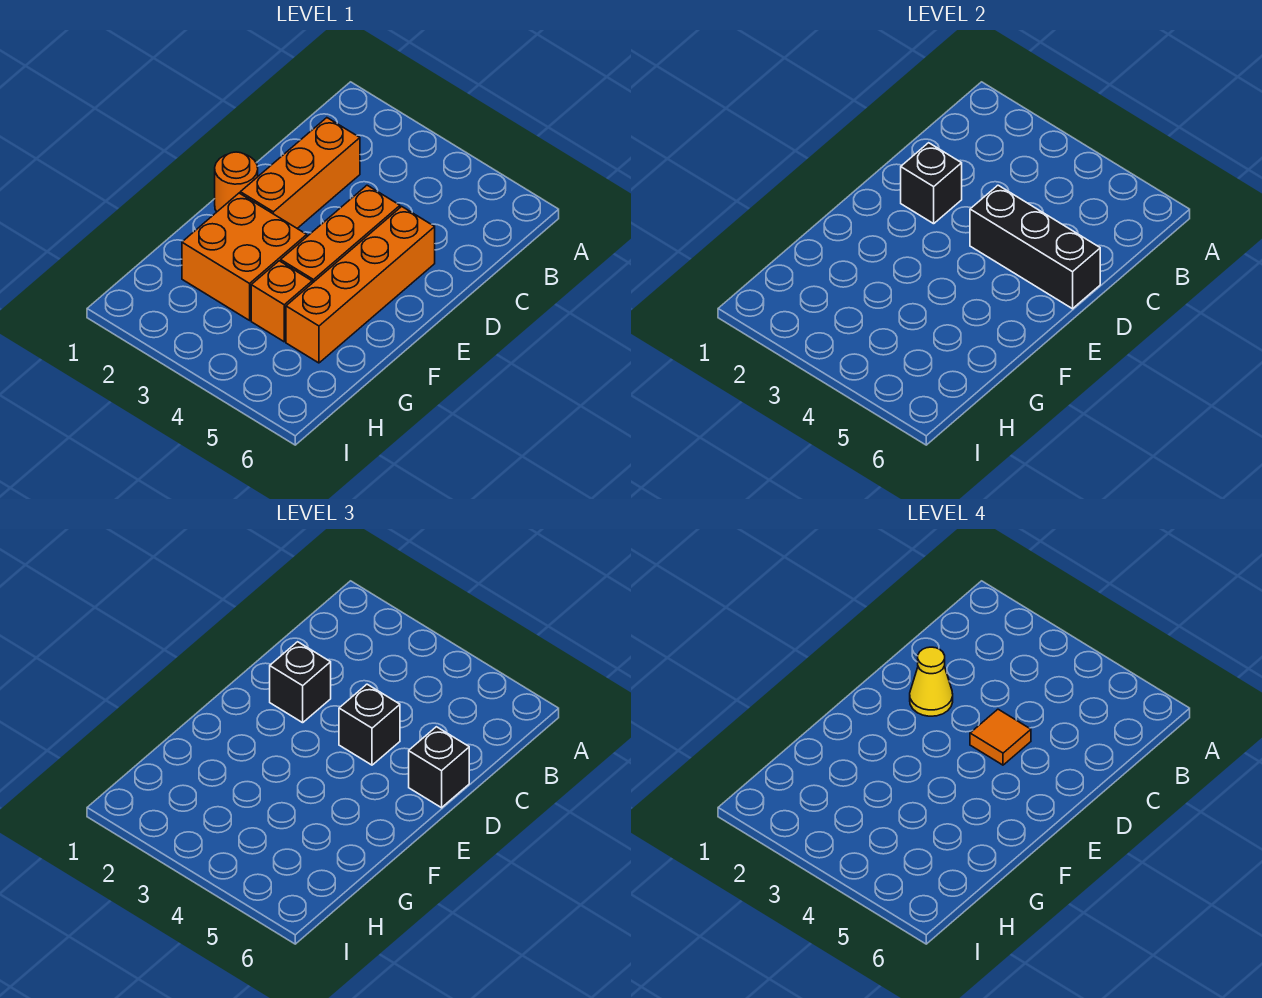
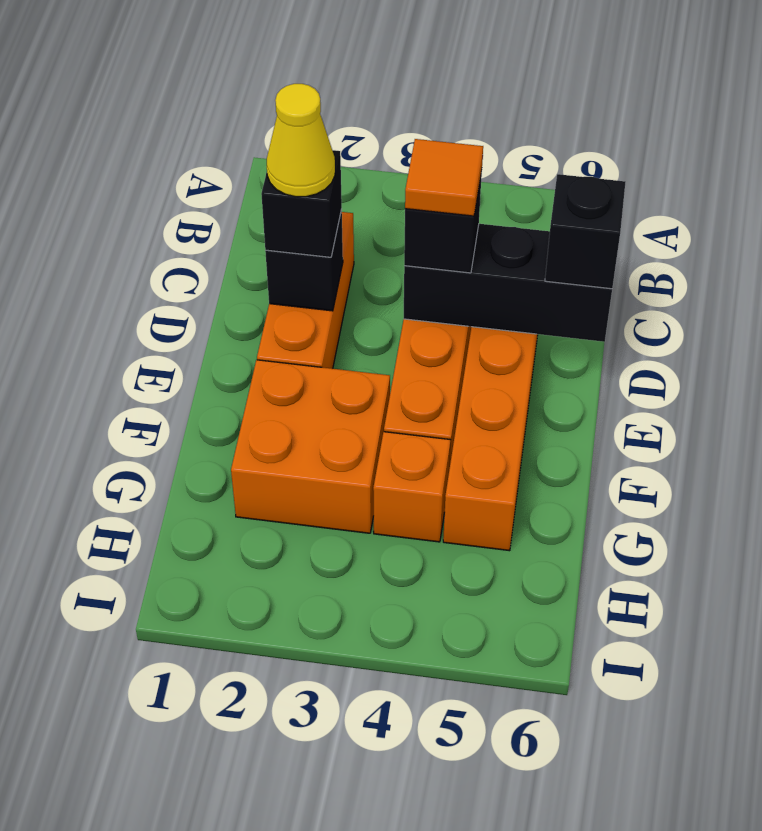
orange 1x1 round brick [215,152,258,212] -> none

